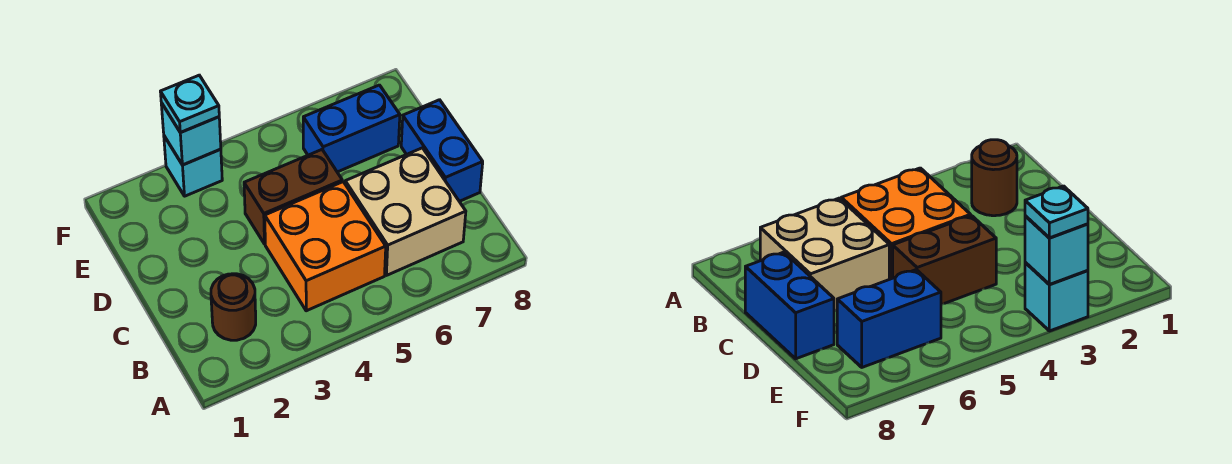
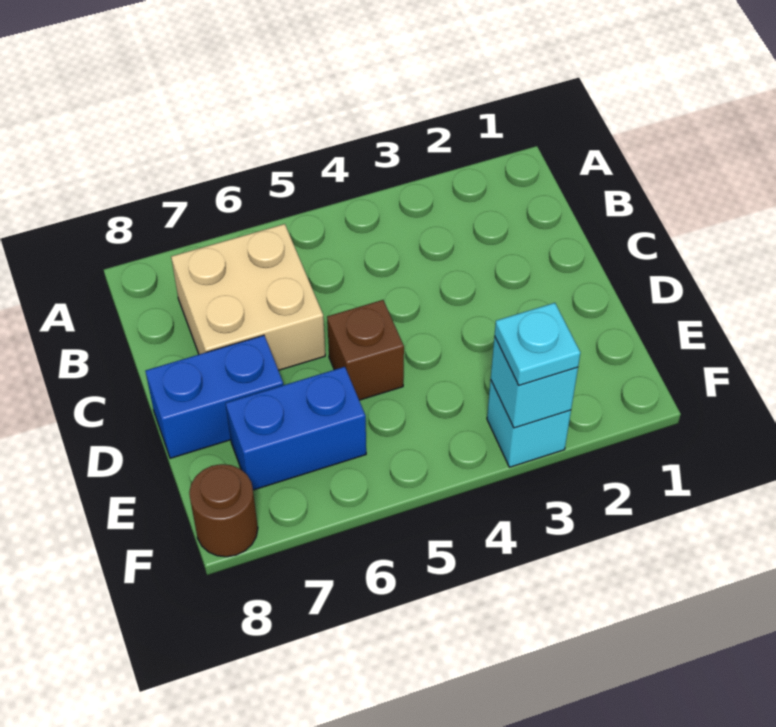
brown 1x1 round brick [211,274,256,340] -> brown 1x1 round brick moved to [189,464,258,557]
orange 2x2 brick [265,182,386,311] -> none
blue 1x2 brick [401,100,483,201] -> blue 1x2 brick turned to [145,335,283,458]
brown 1x2 brick [244,150,342,244] -> brown 1x1 brick [327,300,404,400]

